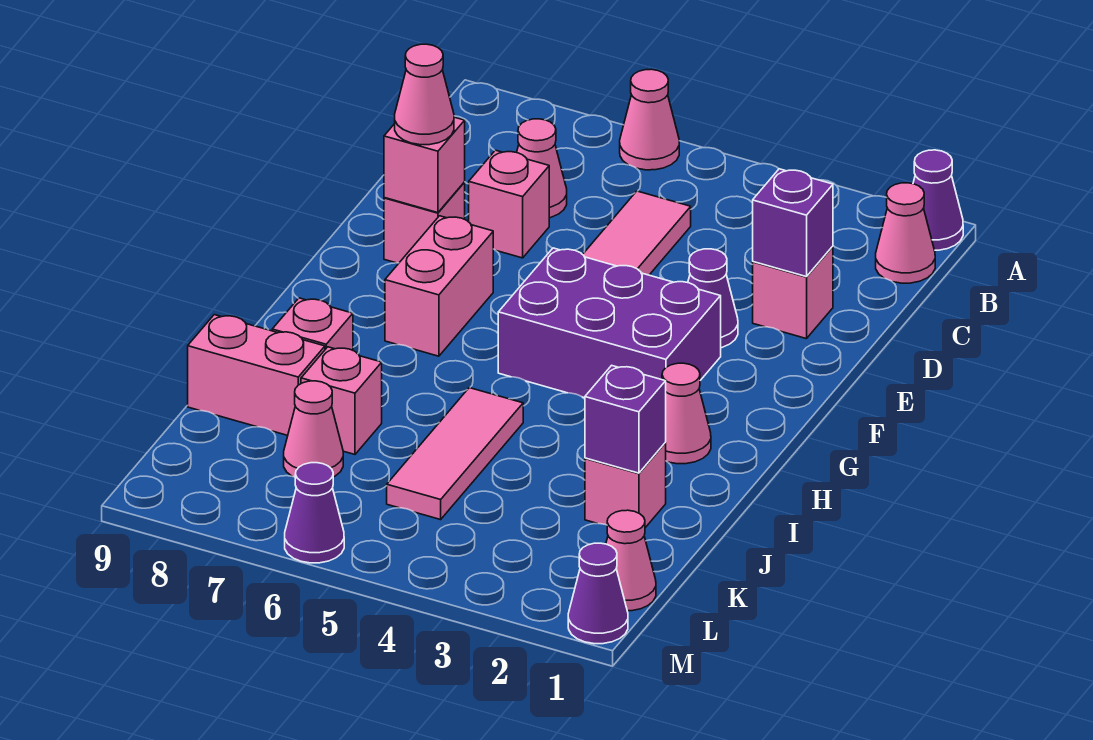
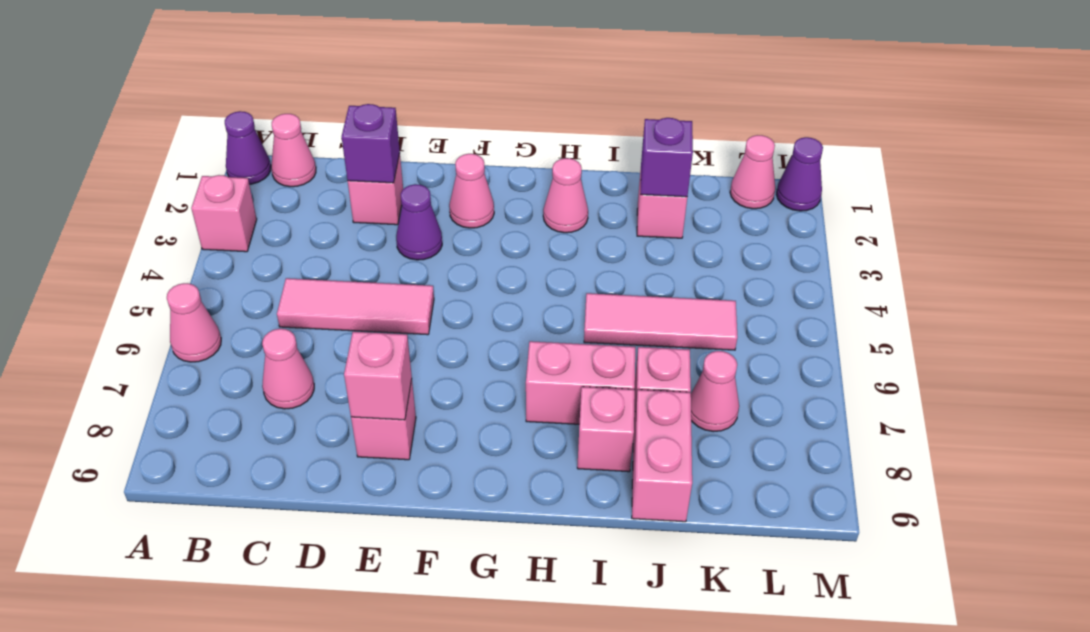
pink 1x1 brick [469,150,549,258] -> pink 1x1 brick moved to [191,175,257,252]
pink 1x1 cone [395,44,454,145] -> pink 1x1 cone moved to [449,154,494,228]
purple 2x3 brick [498,248,721,398] -> none
pink 1x2 brick [385,216,493,356] -> pink 1x2 brick moved to [526,341,635,424]
purple 1x1 cone [285,463,344,563] -> none

